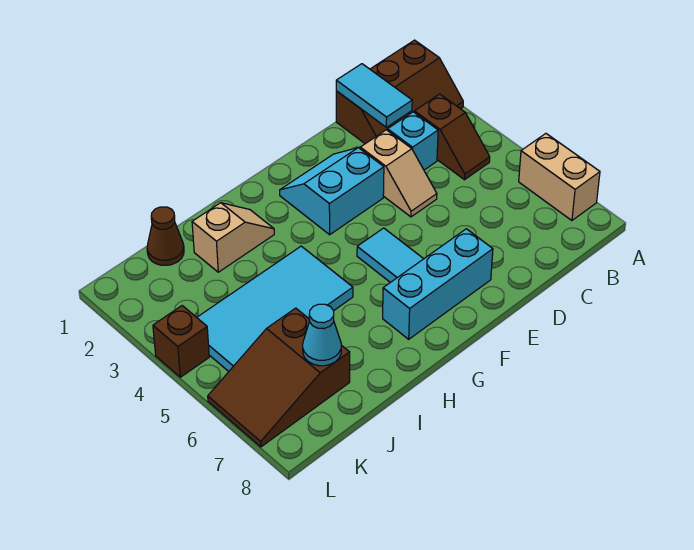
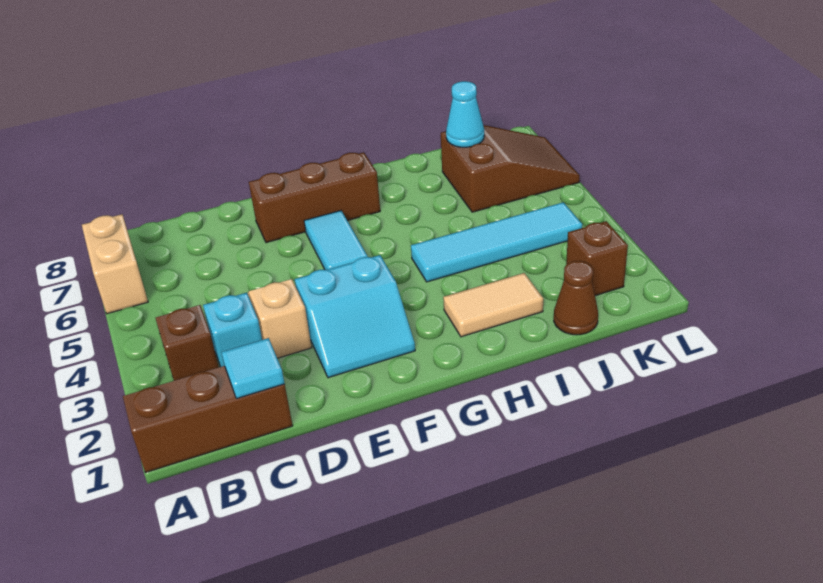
cyan 1x2 tile [336,64,412,127] -> cyan 1x1 tile [221,338,285,399]
cyan 1x3 brick [383,229,493,339] -> brown 1x3 brick [249,152,380,243]
tan 1x2 slope [192,203,274,272] -> tan 1x2 tile [443,273,543,337]
cyan 2x4 tile [197,246,353,371] -> cyan 1x4 tile [411,202,582,282]
brown 1x1 brick [153,306,209,377] -> brown 1x1 brick moved to [566,221,628,296]

